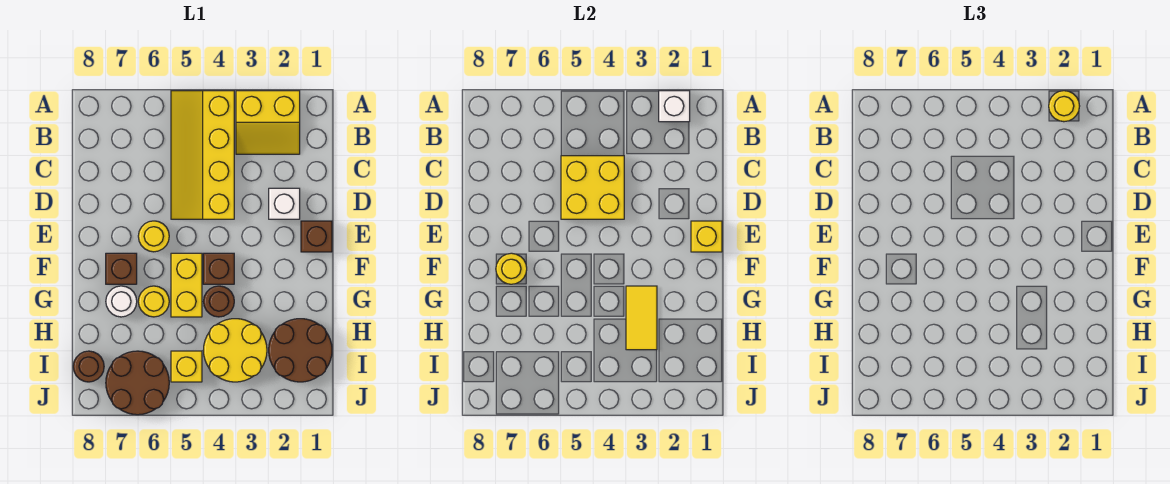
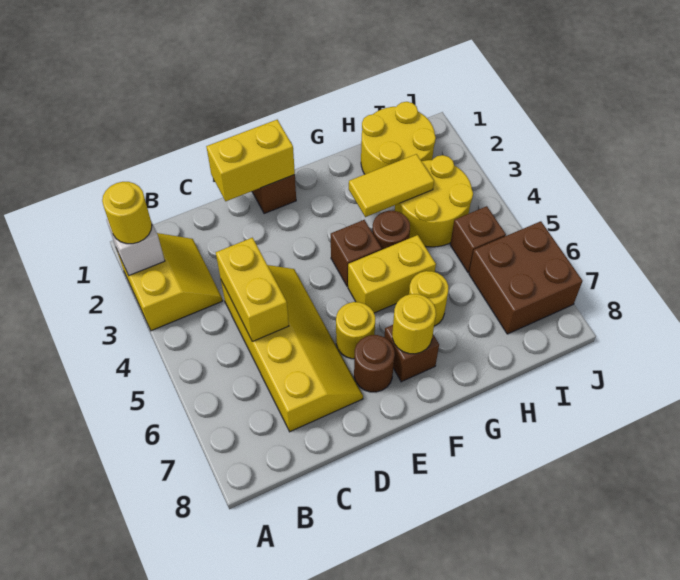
yellow 2x4 slope [171,91,234,219] -> yellow 2x4 slope turned to [221,265,363,432]
yellow 2x2 brick [561,156,624,219] -> yellow 1x2 brick [216,238,289,341]
white 1x1 brick [269,188,300,219] -> none
yellow 1x1 brick [691,221,722,252] -> yellow 1x2 brick [206,120,295,201]
white 1x1 round brick [106,286,137,317] -> none
brown 2x2 round brick [269,319,332,382] -> yellow 2x2 round brick [361,102,436,174]
yellow 1x1 brick [171,351,202,382] -> brown 1x1 brick [450,206,506,273]
brown 2x2 round brick [106,351,169,415] -> brown 2x2 brick [469,221,582,334]
brown 1x1 round brick [73,351,104,382] -> brown 1x1 round brick moved to [354,335,395,392]

